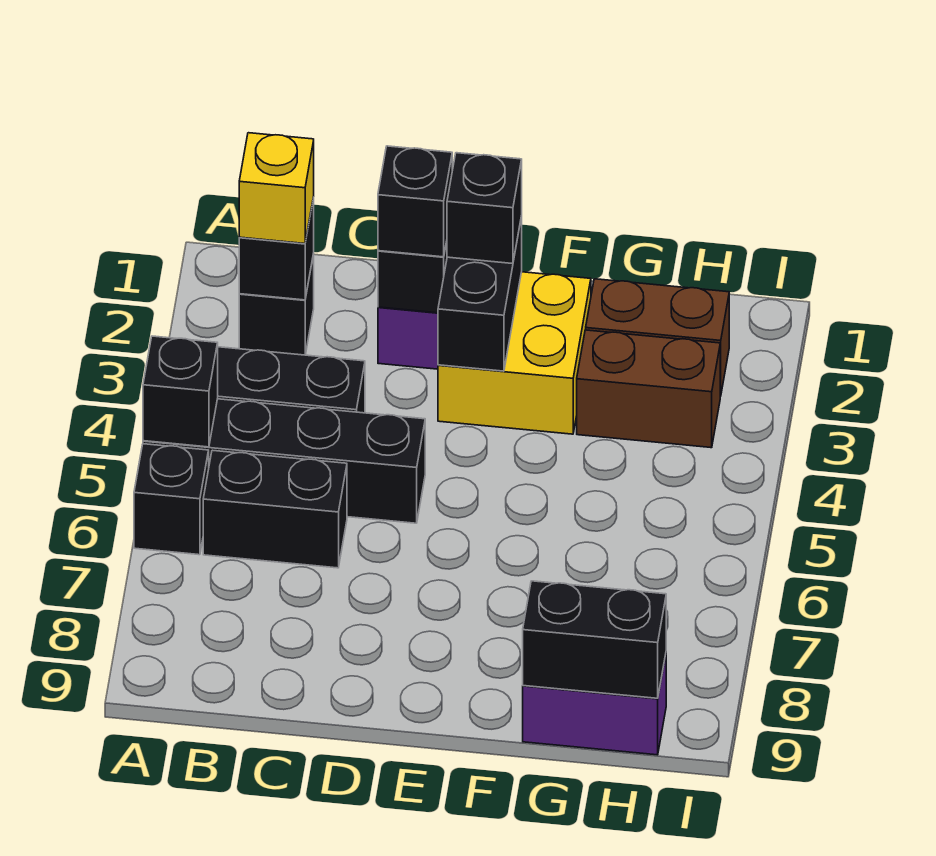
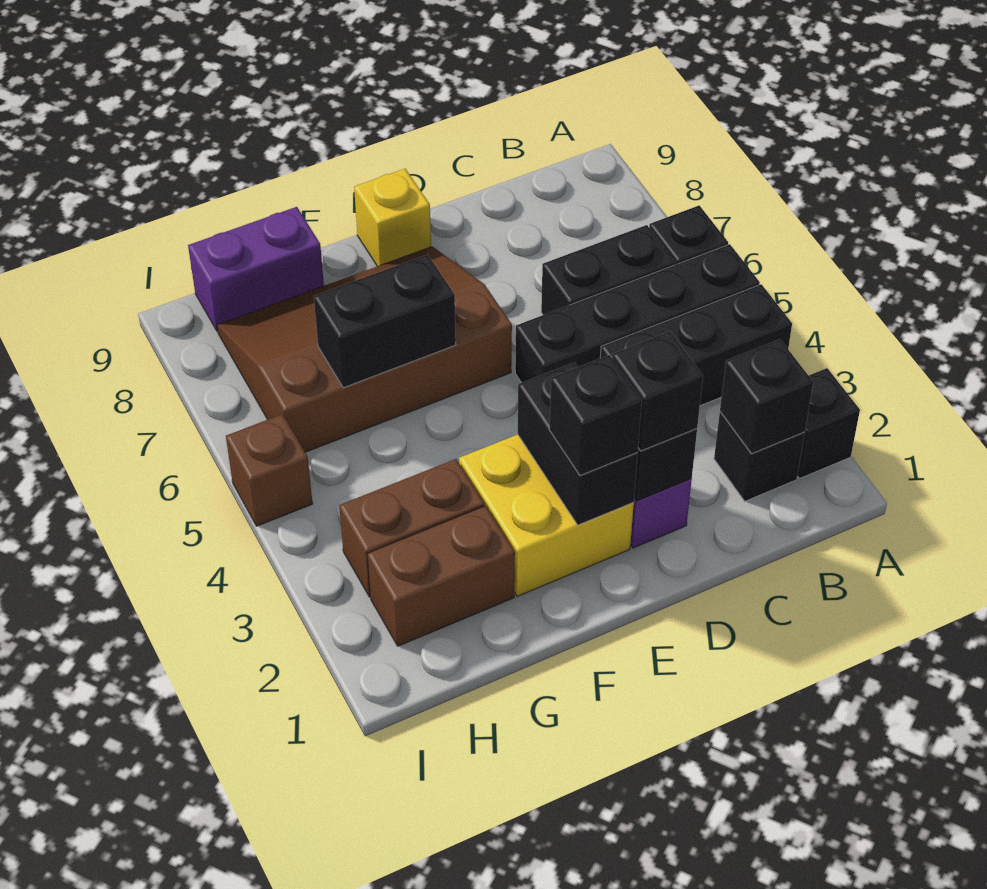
black 1x1 brick [143,336,218,447] -> black 1x1 brick moved to [798,368,860,478]
yellow 1x1 brick [239,133,314,244] -> yellow 1x1 brick moved to [354,169,431,266]
none -> brown 3x4 slope [217,247,512,452]
black 1x2 brick [523,581,666,698] -> black 1x2 brick moved to [314,254,456,388]
none -> brown 1x1 brick [226,414,313,526]

